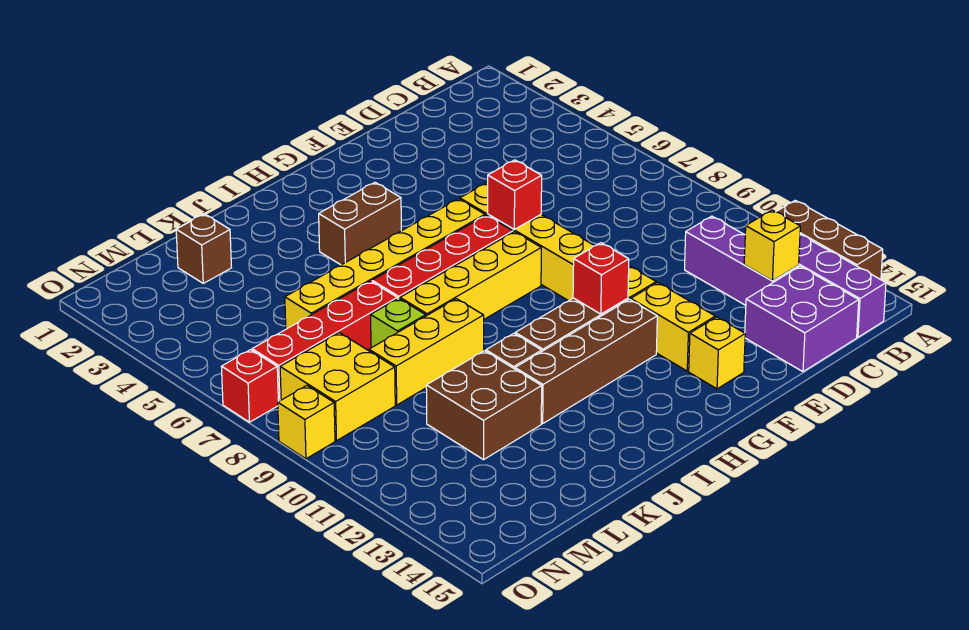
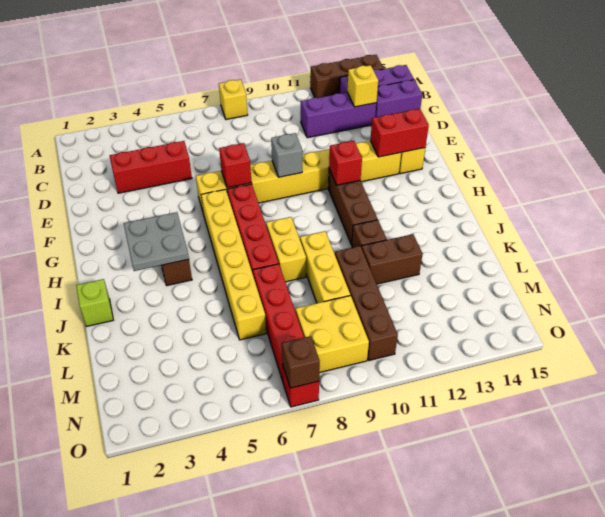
purple 2x2 brick [745,266,859,372] -> purple 1x2 brick [375,80,422,117]
none -> red 1x3 brick [110,141,192,193]
none -> grey 1x1 brick [271,133,302,177]
none -> red 1x2 brick [370,109,429,157]
yellow 1x4 brick [400,232,541,319] -> yellow 1x2 brick [266,217,306,282]
brown 1x4 brick [515,299,657,423] -> brown 1x4 brick moved to [335,246,398,361]
none -> grey 2x2 plate [124,212,189,271]
lime 1x1 brick [371,298,426,348] -> lime 1x1 brick moved to [76,279,113,326]
brown 2x2 brick [426,351,542,460] -> brown 1x2 brick [362,234,423,284]
brown 1x1 brick [176,214,231,283] -> brown 1x1 brick moved to [282,336,320,388]
yellow 1x1 brick [278,386,335,459] -> yellow 1x1 brick moved to [219,79,248,119]

